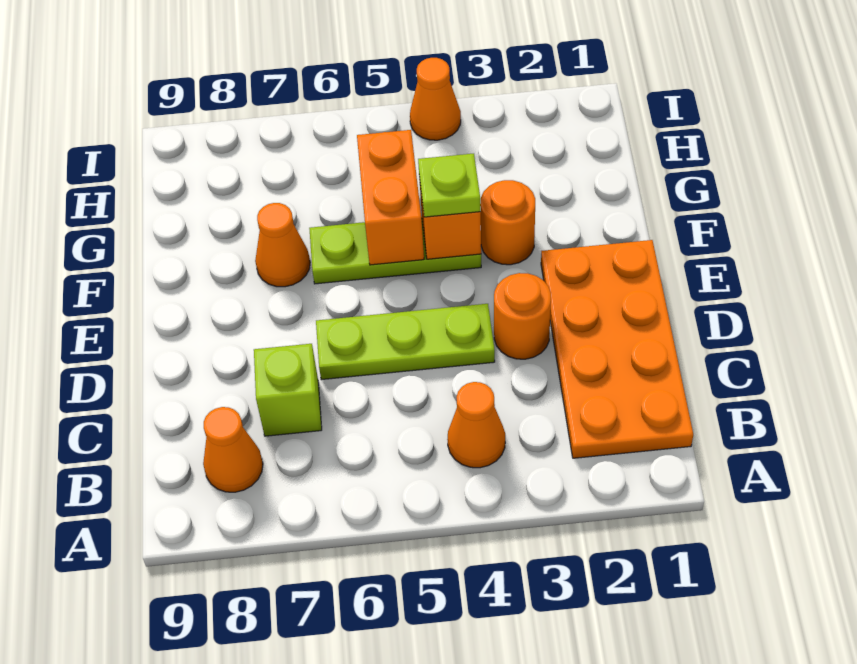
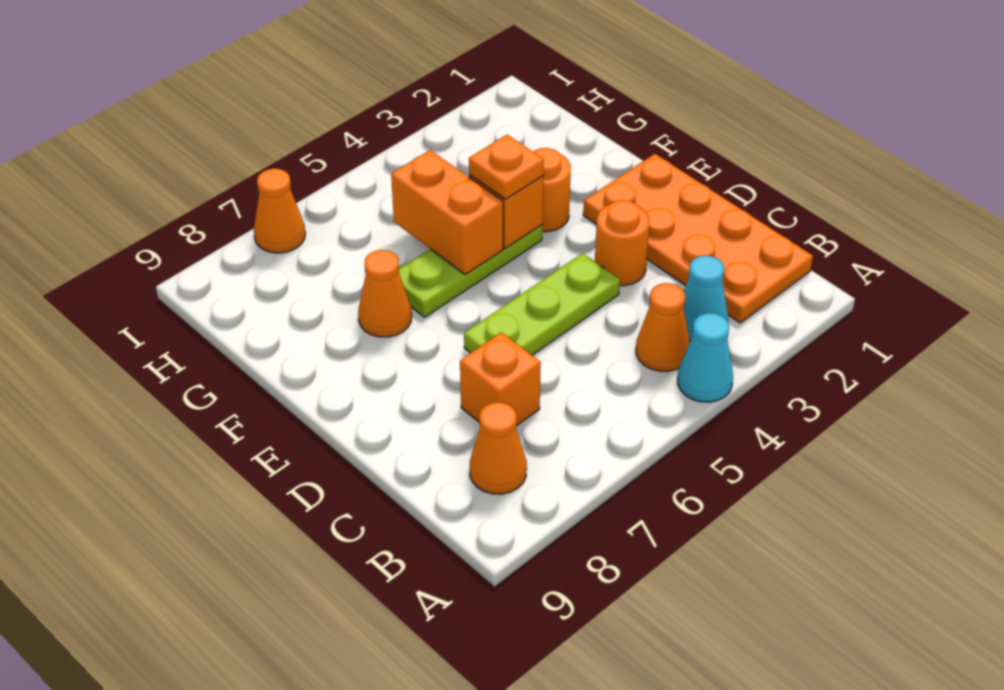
none -> cyan 1x1 cone [678,313,733,402]
none -> cyan 1x1 cone [684,256,728,341]
lime 1x1 brick [254,344,322,436] -> orange 1x1 brick [460,332,541,425]
lime 1x1 plate [418,154,481,217] -> orange 1x1 plate [469,135,544,199]
orange 1x1 cone [410,58,461,140] -> orange 1x1 cone moved to [254,169,306,253]

